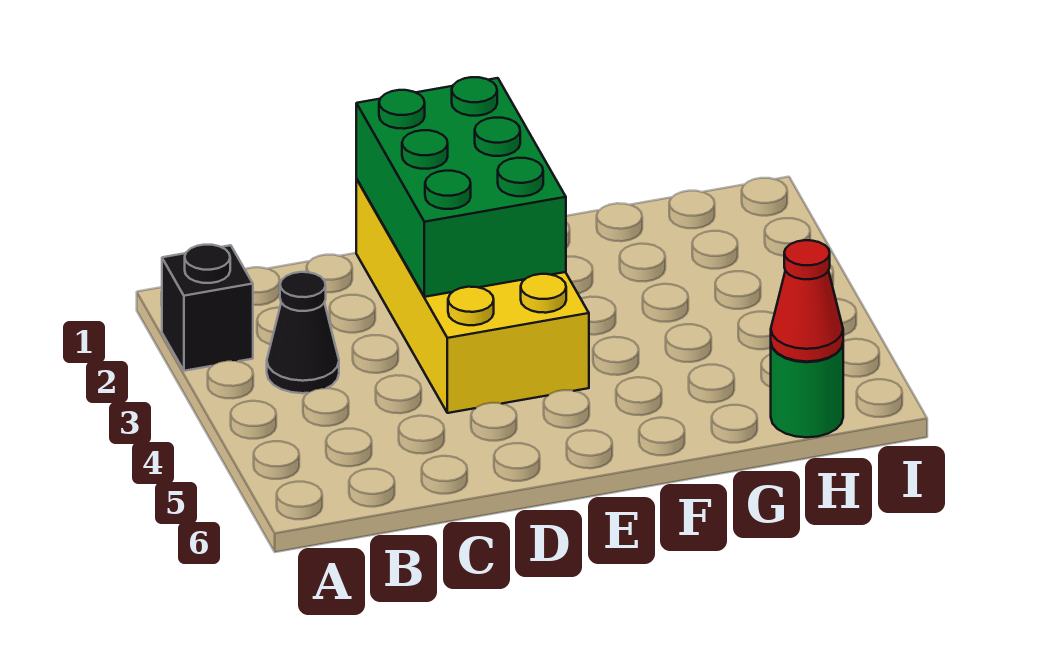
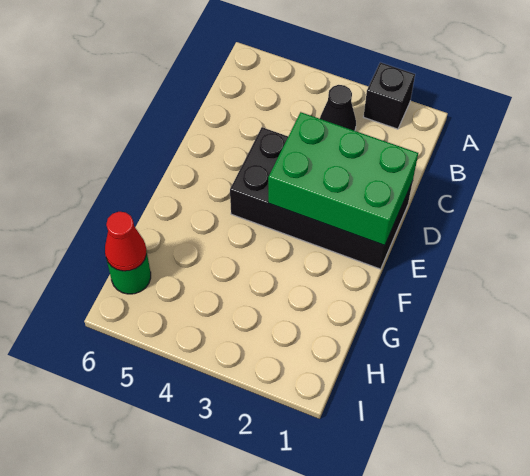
yellow 2x4 brick [356,179,589,413] -> black 2x4 brick [230,127,413,269]

